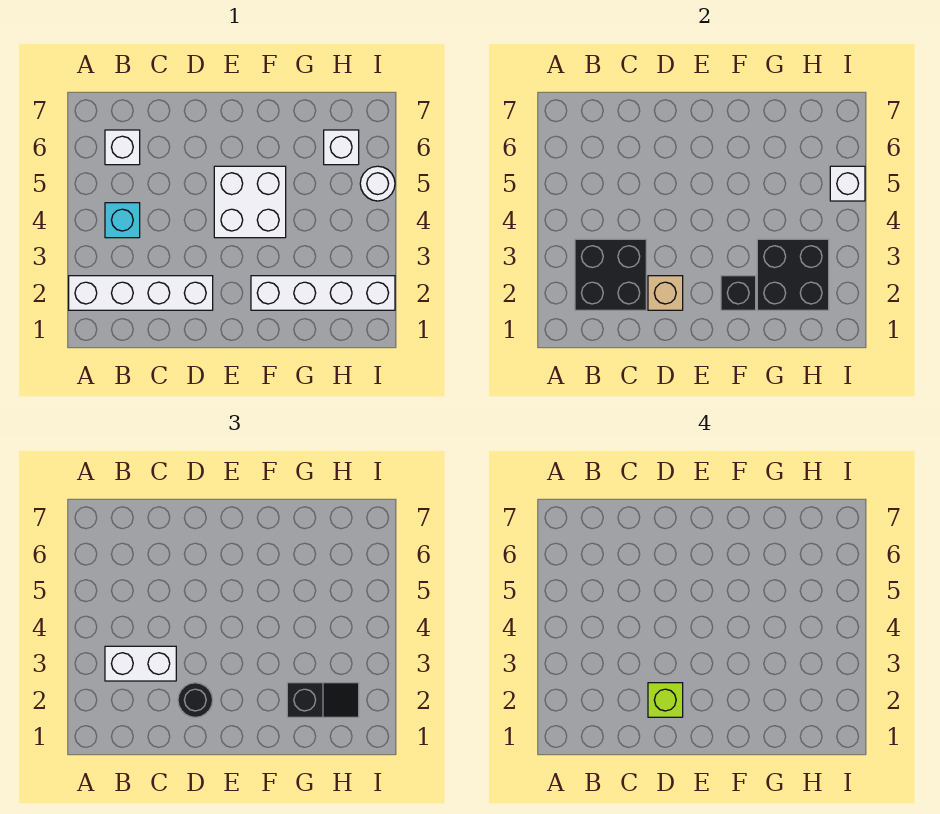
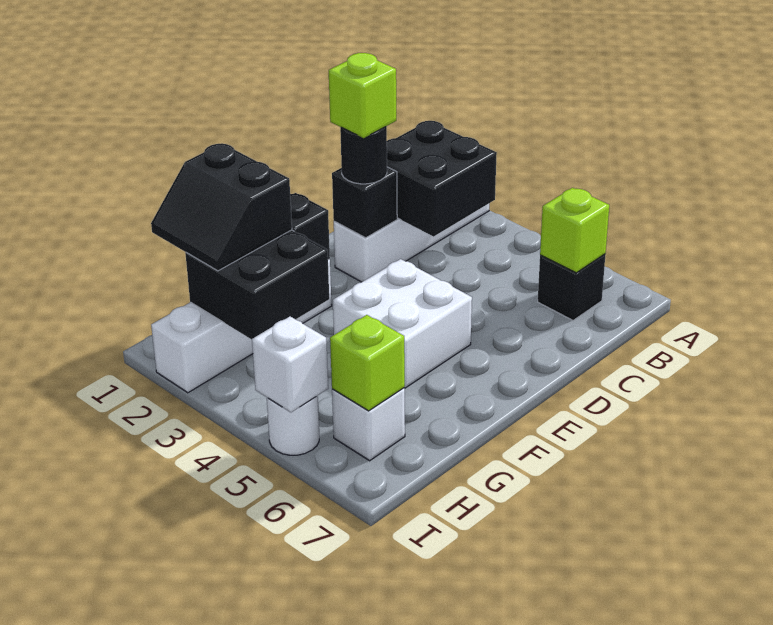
white 1x2 brick [105,646,176,681] -> none
cyan 1x1 brick [105,203,140,238] -> none
white 1x1 brick [105,130,140,165] -> black 1x1 brick [538,254,605,320]
none -> lime 1x1 brick [540,188,609,273]
tan 1x1 brick [648,276,683,310] -> black 1x1 brick [332,167,397,238]
black 1x2 slope [287,683,359,717] -> black 2x2 slope [151,144,292,271]
none -> lime 1x1 brick [330,315,405,411]

